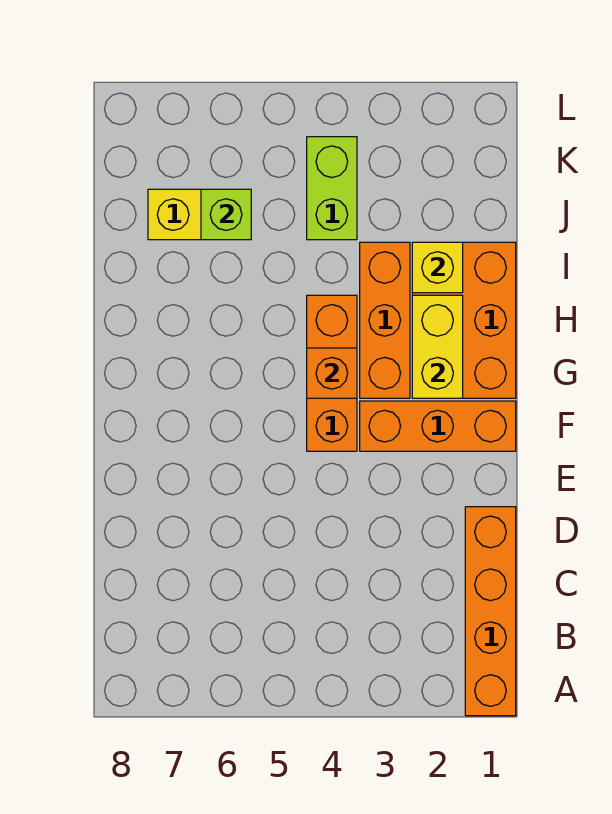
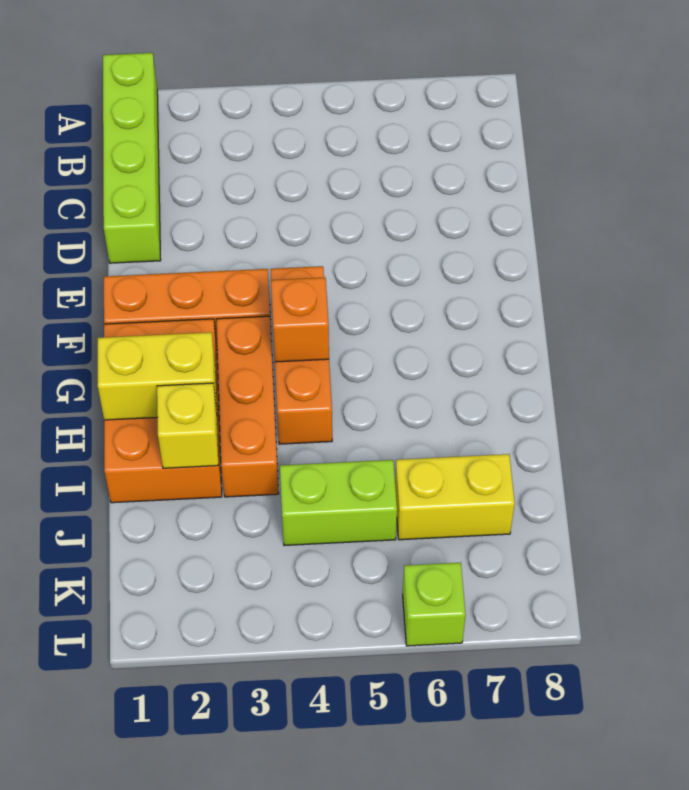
orange 1x4 brick [465,507,516,716] -> lime 1x4 brick [103,53,161,263]
yellow 1x2 brick [412,295,463,398] -> yellow 1x2 brick turned to [98,332,217,420]
lime 1x2 brick [307,137,357,240] -> lime 1x2 brick turned to [280,460,397,545]
lime 1x1 brick [201,189,251,240] -> lime 1x1 brick moved to [403,563,466,646]

